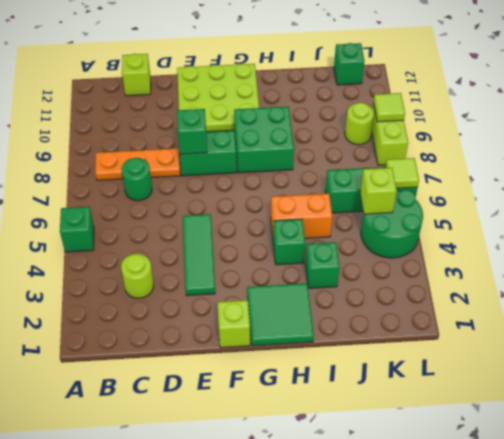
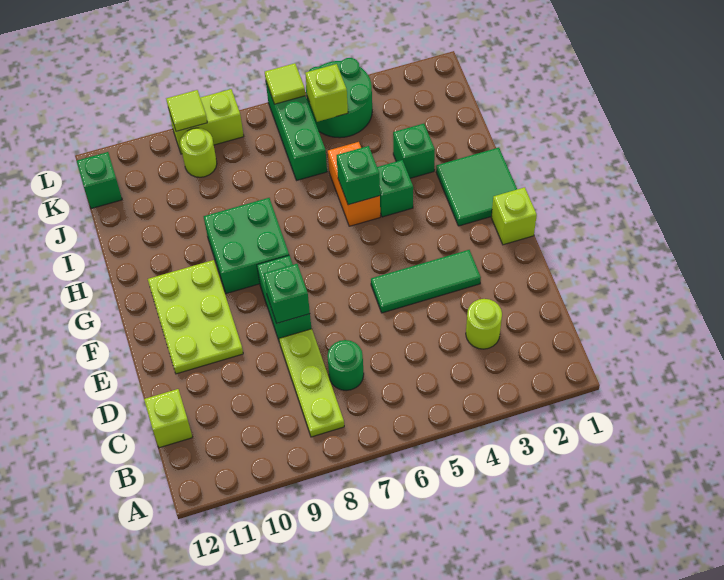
green 1x1 brick [60,207,94,252] -> green 1x1 brick moved to [337,146,380,205]
orange 1x3 plate [95,148,180,180] -> lime 1x3 plate [279,329,344,437]
lime 3x3 plate [177,64,259,132] -> lime 2x3 plate [148,260,243,374]

